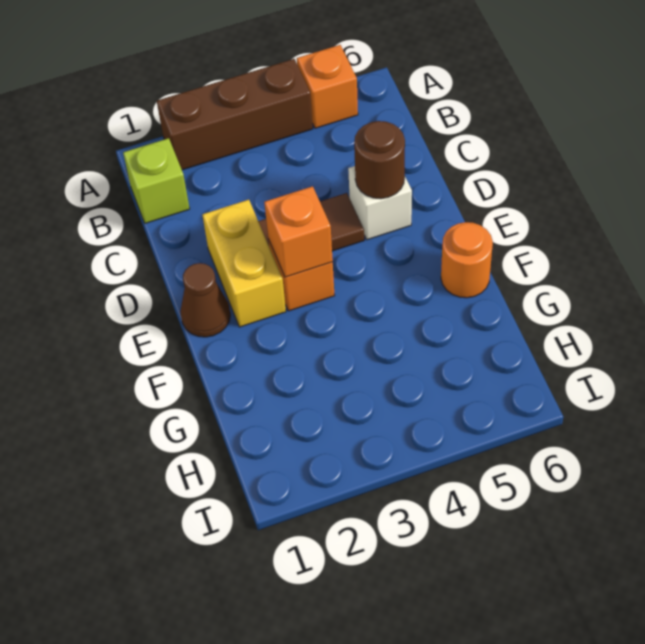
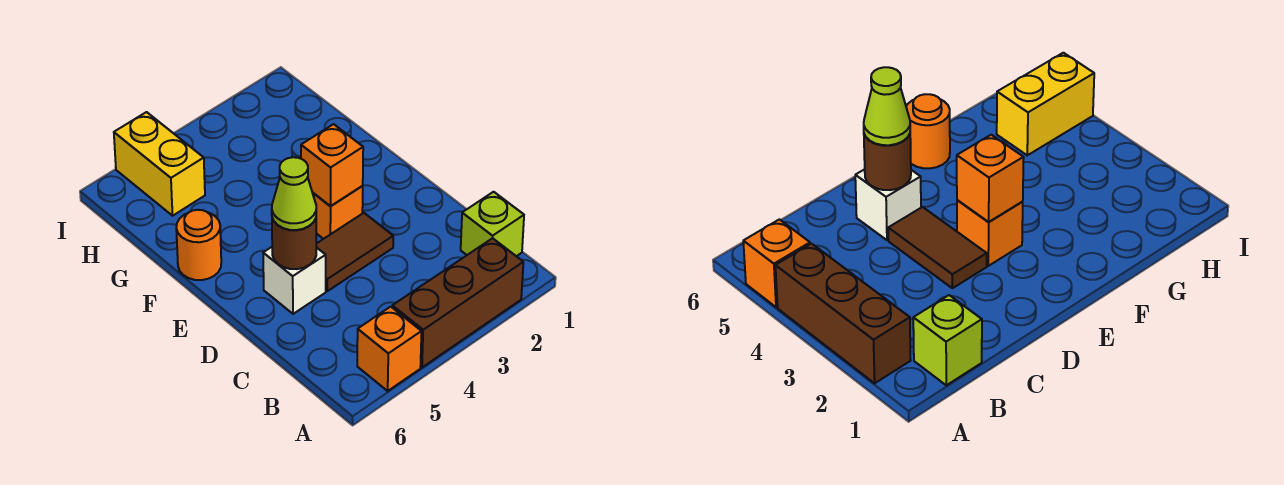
yellow 1x2 brick [202,200,286,327] -> yellow 1x2 brick moved to [114,112,205,216]
none -> lime 1x1 cone [272,157,316,230]
brown 1x1 cone [180,263,230,337] -> none

